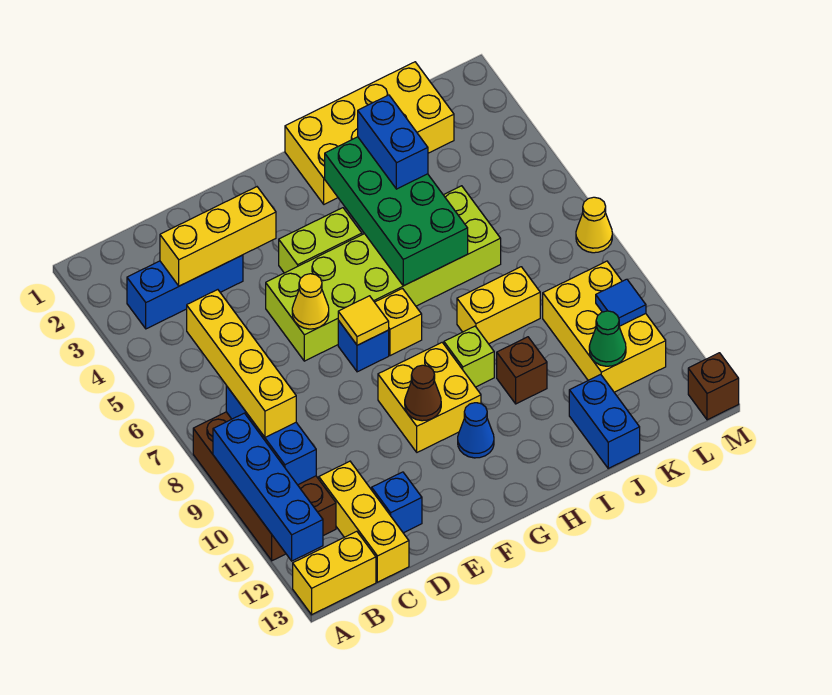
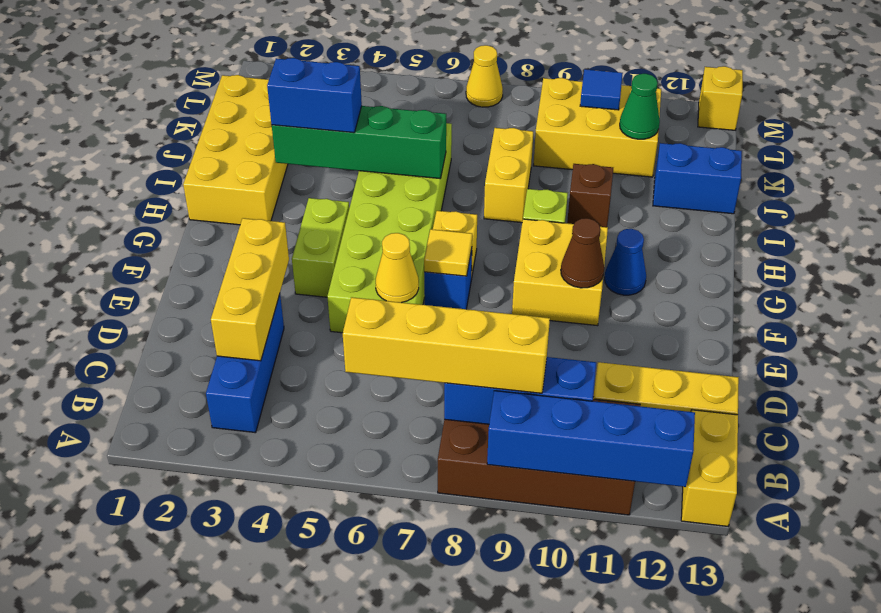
blue 1x1 brick [372,472,422,533] -> none
green 2x4 brick [325,137,468,286] -> green 1x4 brick [272,106,446,179]
brown 1x1 brick [688,353,739,420] -> yellow 1x1 brick [698,66,743,130]

